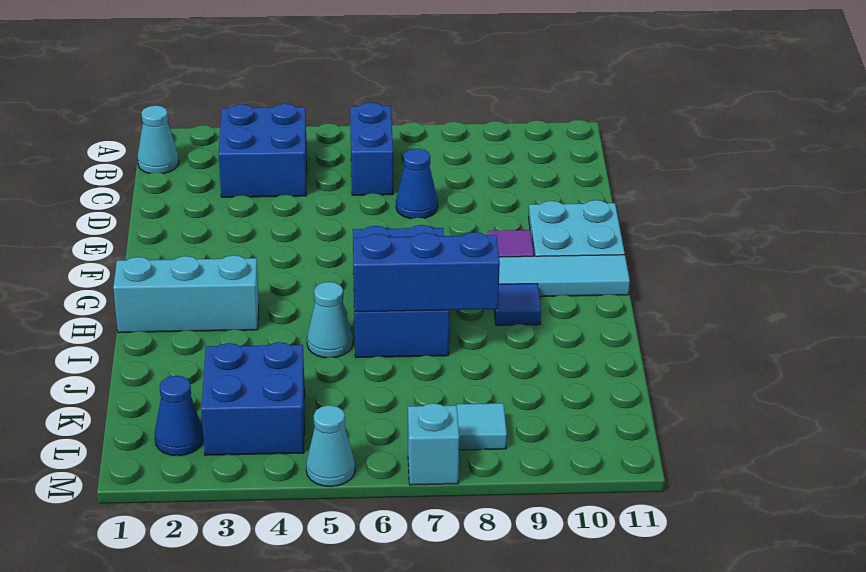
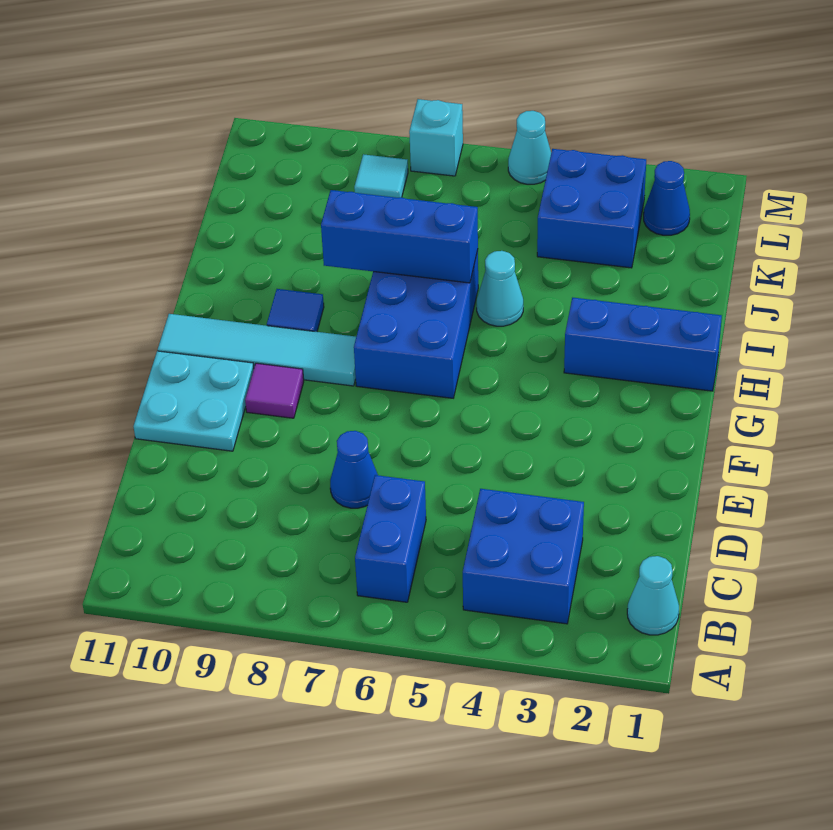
cyan 1x3 brick [113,255,259,333] -> blue 1x3 brick [564,298,722,391]

